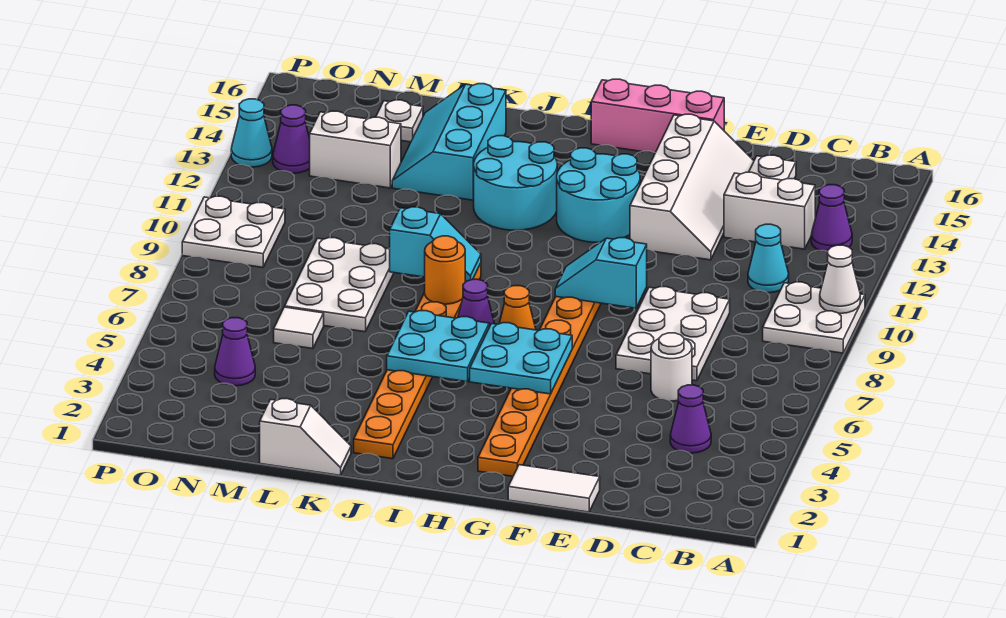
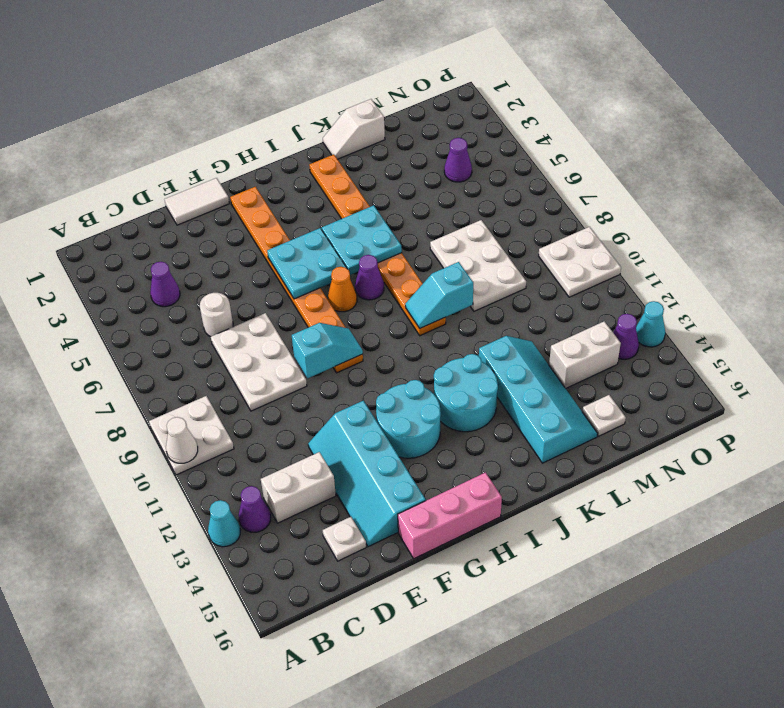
cyan 1x1 cone [748,224,789,293] -> cyan 1x1 cone moved to [208,500,240,547]
white 2x4 slope [630,114,754,260] -> cyan 2x4 slope [308,401,426,547]
orange 1x1 round brick [425,236,465,304] -> none
cyan 2x3 slope [392,84,506,200] -> cyan 2x4 slope [479,336,598,463]
white 1x1 tile [274,307,324,349] -> none

